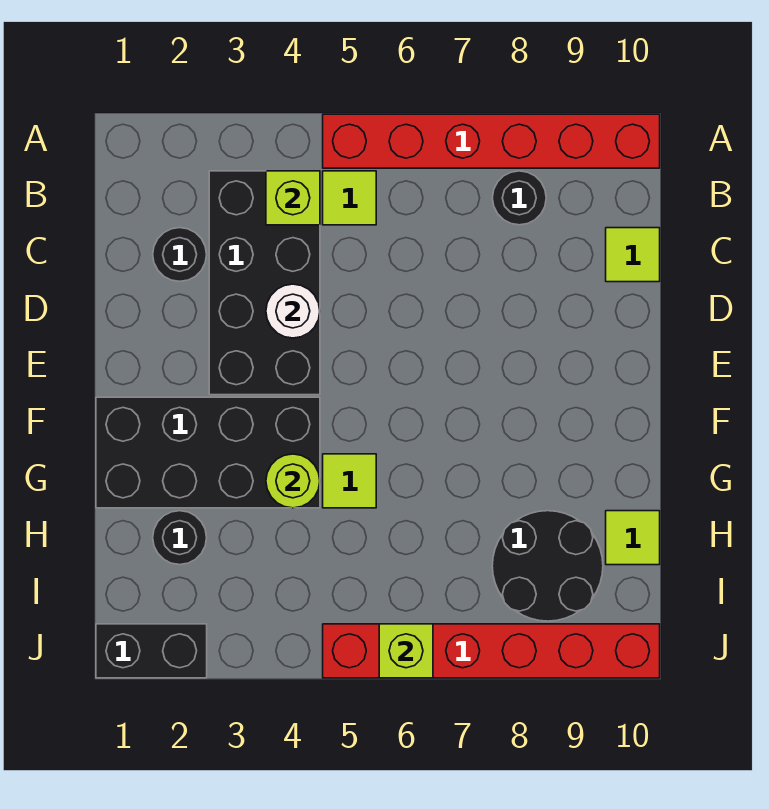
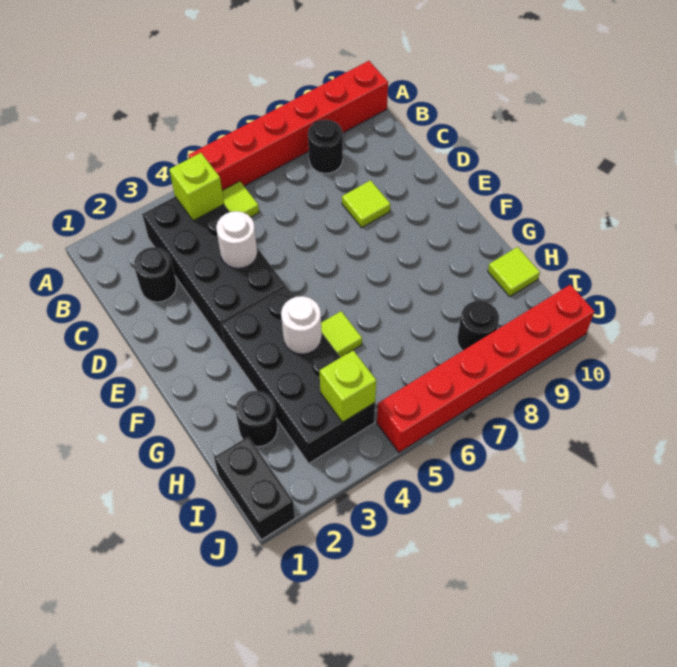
lime 1x1 tile [606,228,660,282] -> lime 1x1 tile moved to [342,180,390,228]
black 2x4 brick [96,397,320,508] -> black 2x4 brick turned to [221,286,375,463]
lime 1x1 round brick [266,454,320,508] -> white 1x1 round brick [281,296,322,354]
black 2x2 round brick [492,511,603,621] -> black 1x1 round brick [457,301,499,350]
black 1x2 brick [96,624,207,678] -> black 1x2 brick turned to [214,437,295,540]
lime 1x1 brick [379,624,433,678] -> lime 1x1 brick moved to [319,350,376,422]

